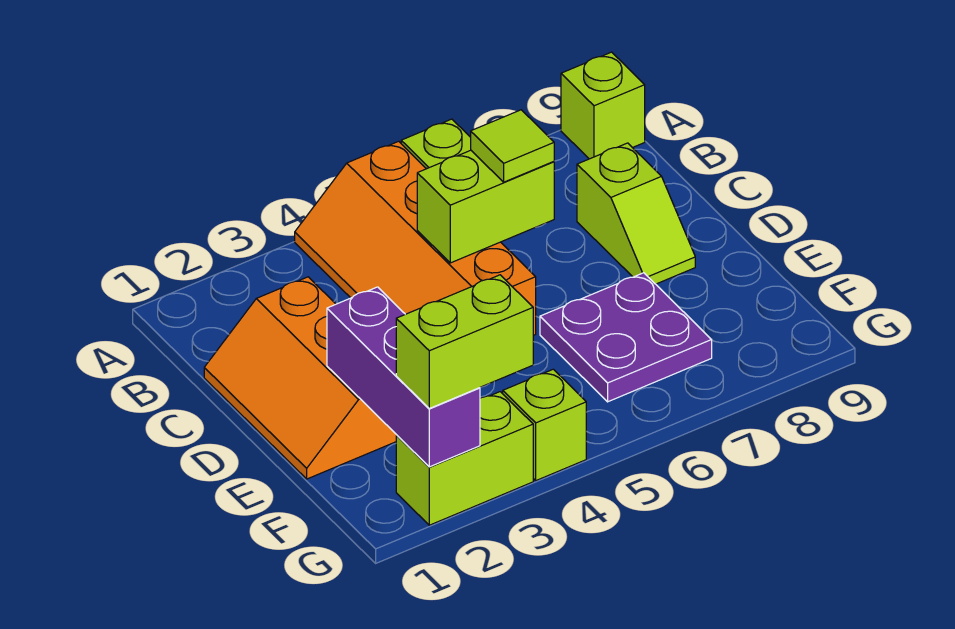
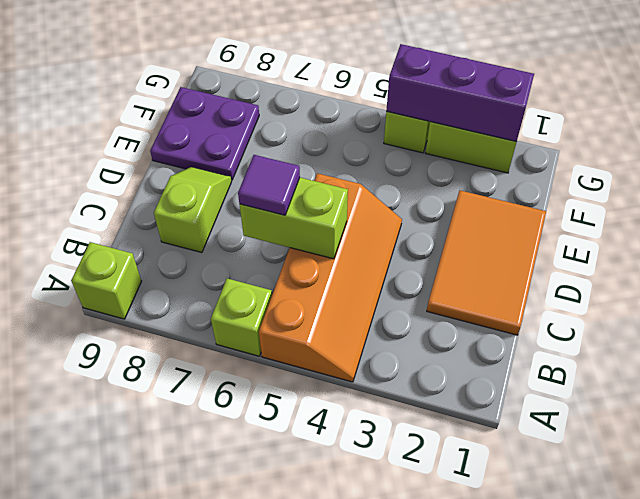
orange 2x3 slope [204,277,396,479] -> orange 2x3 tile [427,190,546,335]
lime 1x1 tile [471,110,554,182] -> purple 1x1 tile [238,155,300,215]
purple 1x3 brick [327,287,480,467] -> purple 1x3 brick turned to [386,44,534,142]
purple 2x2 plate [540,273,712,402] -> purple 2x2 plate moved to [150,87,259,180]
lime 1x2 brick [396,275,533,408] -> none

